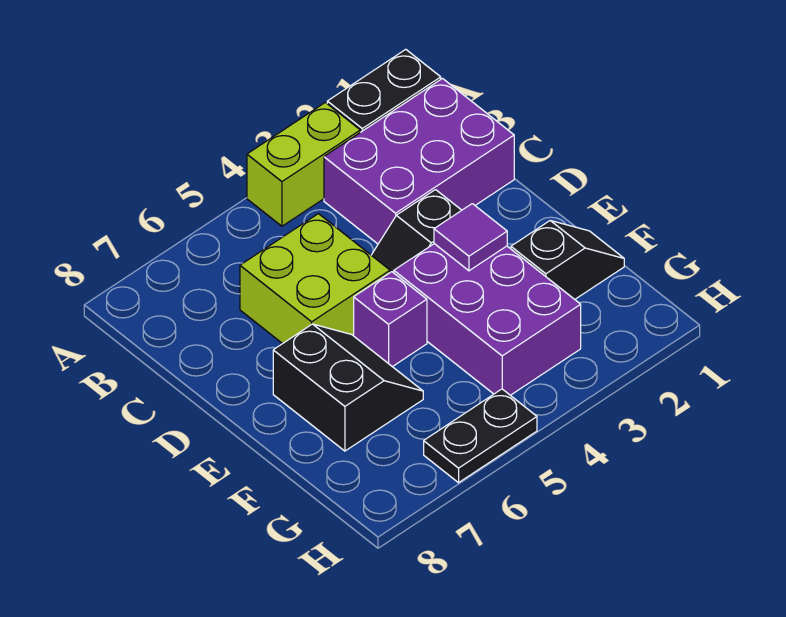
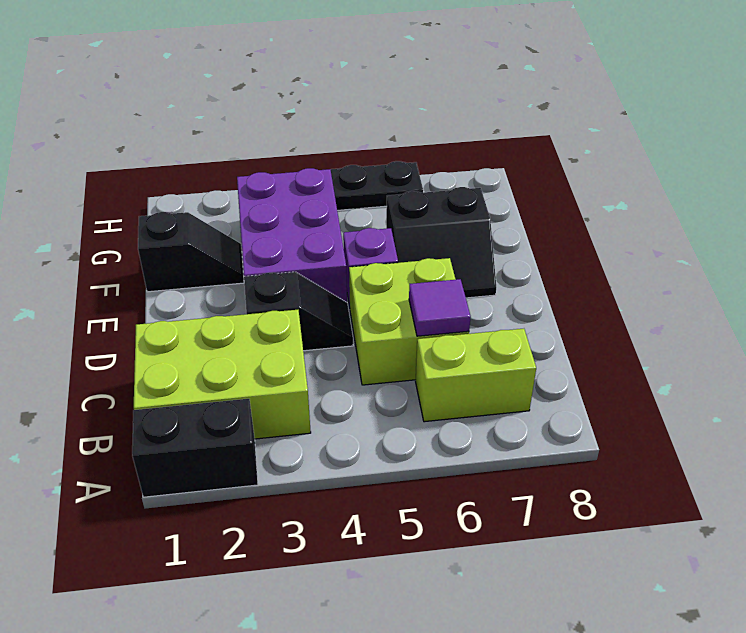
lime 1x2 brick [247,102,360,226] -> lime 1x2 brick moved to [416,329,536,422]
purple 2x3 brick [324,79,514,244] -> lime 2x3 brick [134,310,311,439]
purple 1x1 tile [434,204,507,271] -> purple 1x1 tile moved to [409,279,471,336]
black 2x2 slope [273,324,423,451] -> black 2x2 slope turned to [386,187,496,298]
black 1x2 slope [511,221,624,299] -> black 1x2 slope turned to [138,212,244,292]

